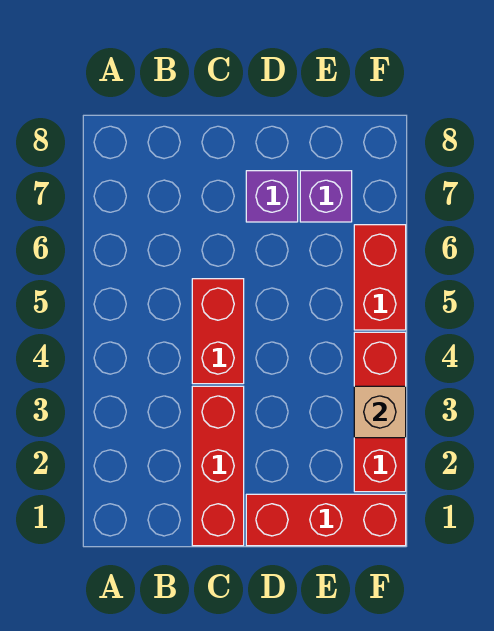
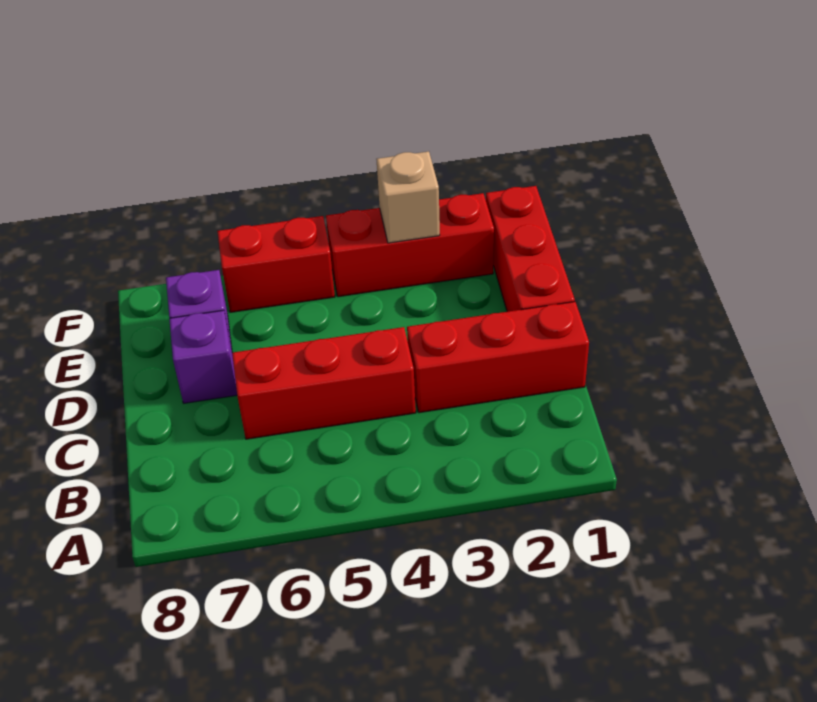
red 1x2 brick [192,279,244,384] -> red 1x3 brick [232,327,416,439]

